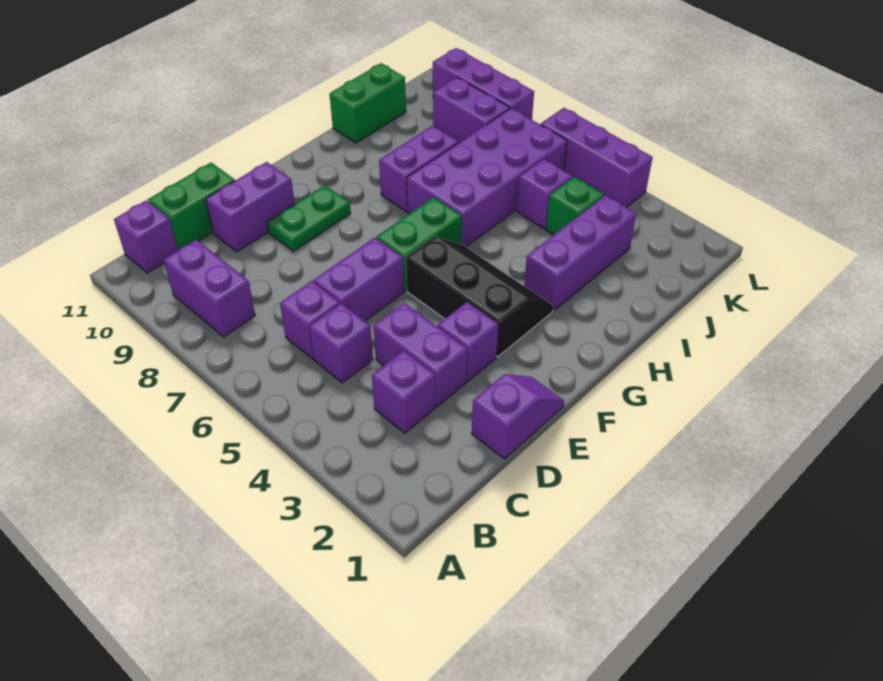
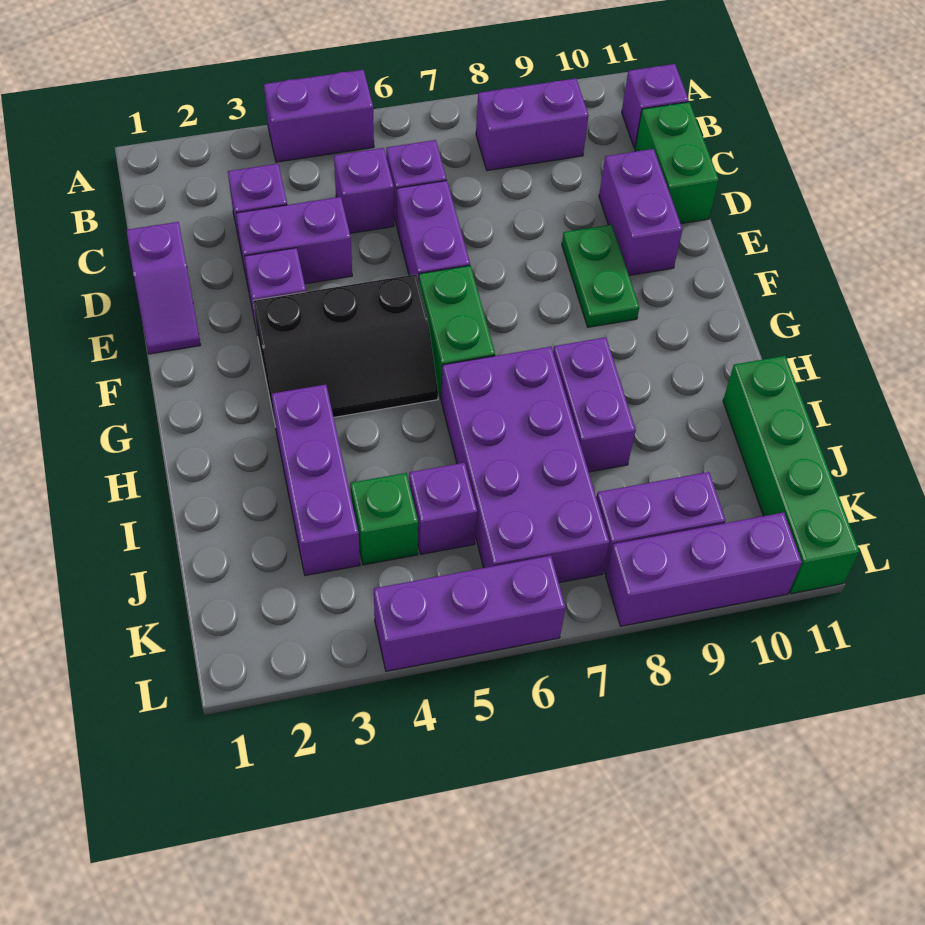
none -> purple 1x2 brick [264,70,374,162]
green 1x2 brick [330,63,406,143] -> green 1x4 brick [723,356,859,594]

